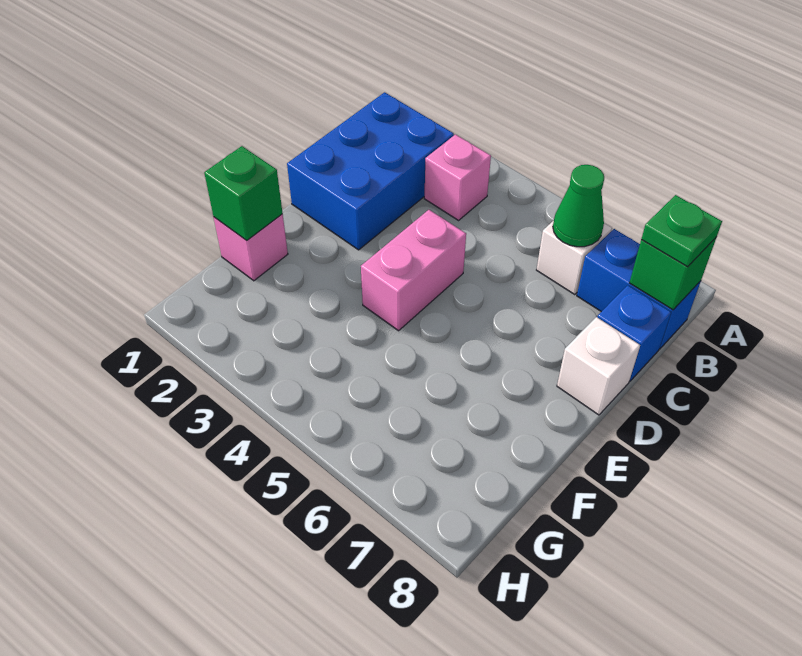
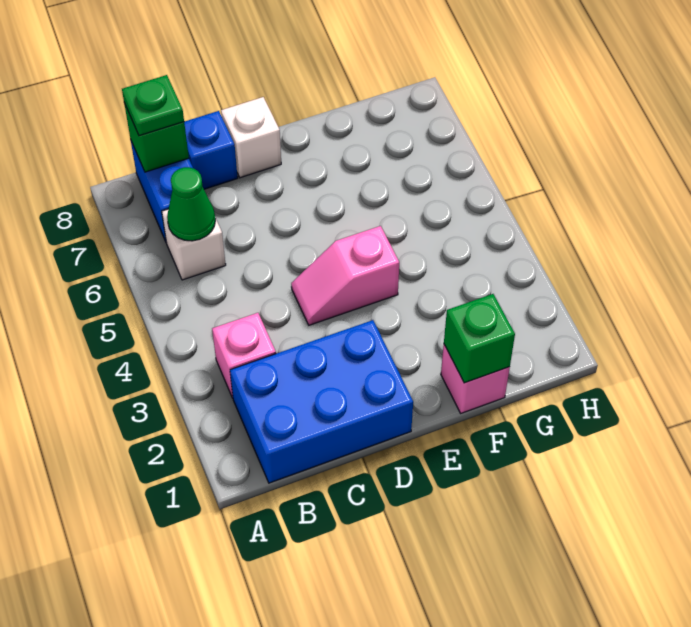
pink 1x2 brick [361,210,466,331] -> pink 1x2 slope [291,226,399,325]

